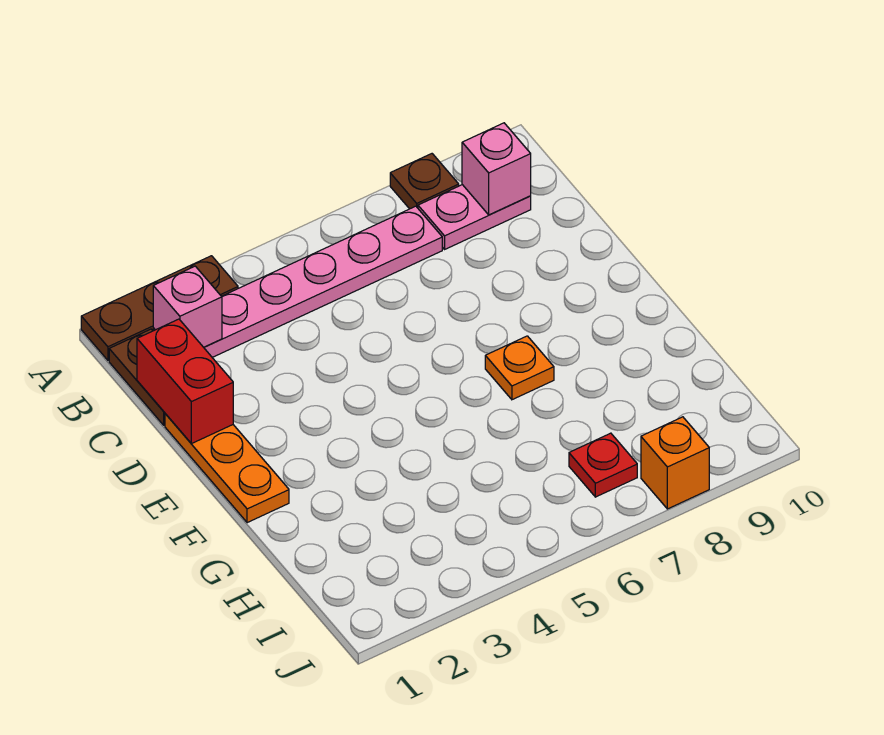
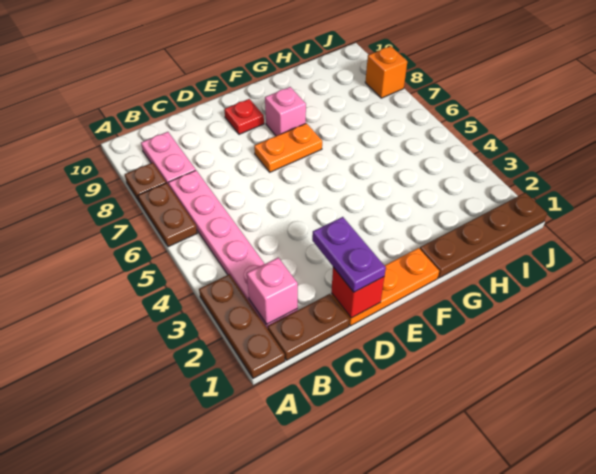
none -> brown 1x2 plate [138,183,197,247]
pink 1x1 brick [462,123,531,215] -> pink 1x1 brick moved to [265,87,306,136]
red 1x2 brick [137,319,233,444] -> red 1x1 brick [331,267,384,318]
none -> purple 1x2 plate [312,217,386,292]
orange 1x1 plate [485,336,554,400] -> orange 1x2 plate [254,123,322,172]
none -> brown 1x4 plate [420,193,547,278]
red 1x1 plate [569,433,637,497] -> red 1x1 plate moved to [224,99,264,134]

